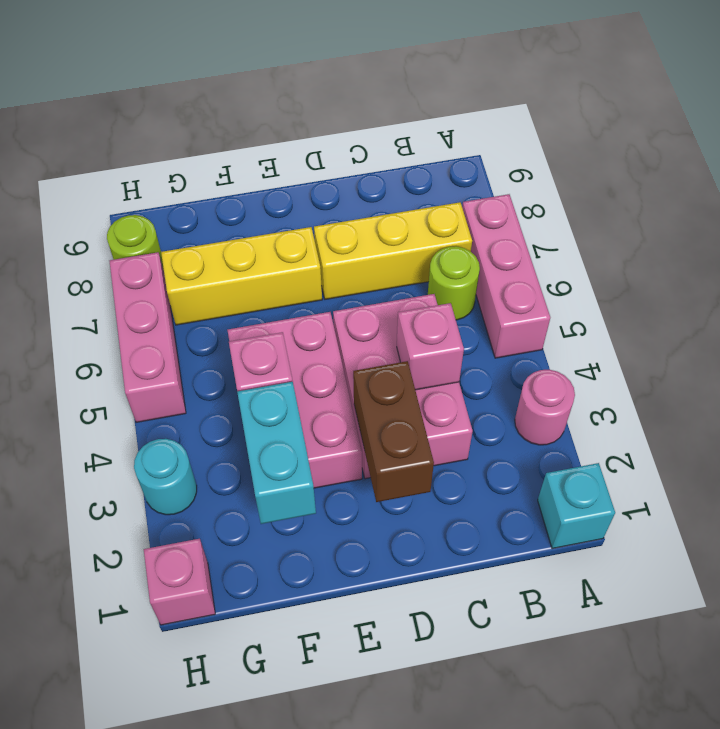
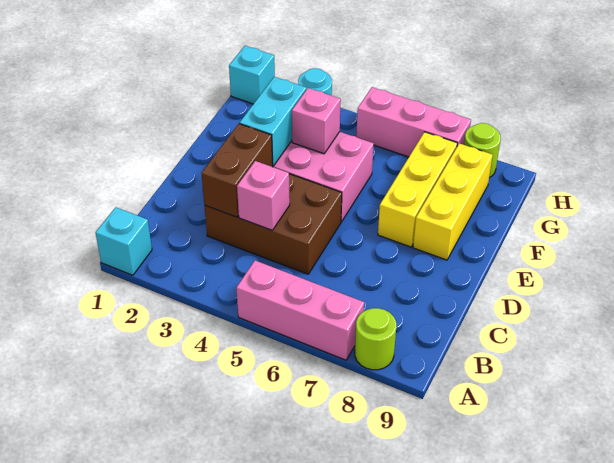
pink 1x1 round brick [515,370,575,445] -> none
lime 1x1 round brick [428,246,480,320] -> lime 1x1 round brick moved to [355,308,396,370]
yellow 1x3 brick [314,202,472,299] -> yellow 1x3 brick moved to [413,143,493,260]
pink 2x3 brick [333,294,473,479] -> brown 2x3 brick [204,174,342,274]
brown 1x2 brick [353,361,434,502] -> brown 1x2 brick turned to [201,124,273,217]
cyan 1x2 brick [237,382,316,524] -> cyan 1x2 brick turned to [240,77,306,166]
pink 1x1 brick [144,539,215,625] -> cyan 1x1 brick [229,46,275,104]

